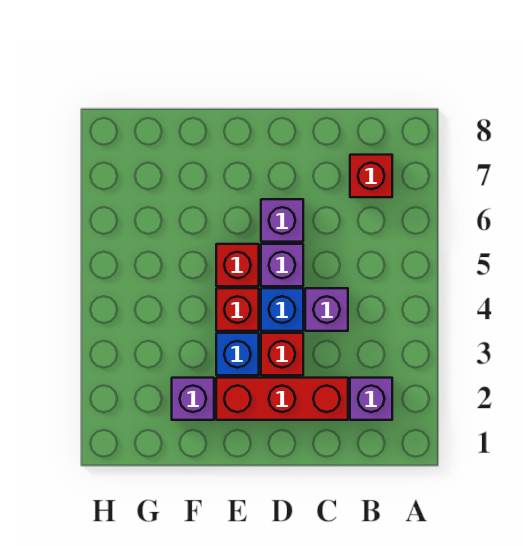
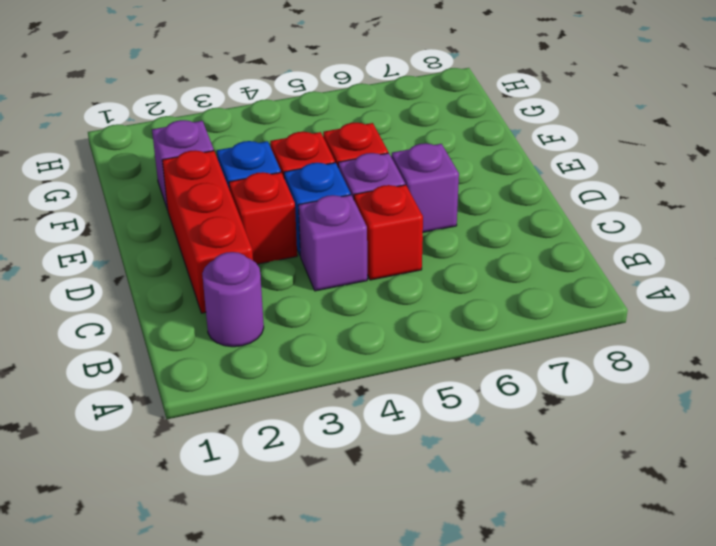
purple 1x1 brick [350,378,392,420] -> purple 1x1 round brick [202,252,264,347]
red 1x1 brick [350,155,392,197] -> red 1x1 brick moved to [354,185,423,280]

